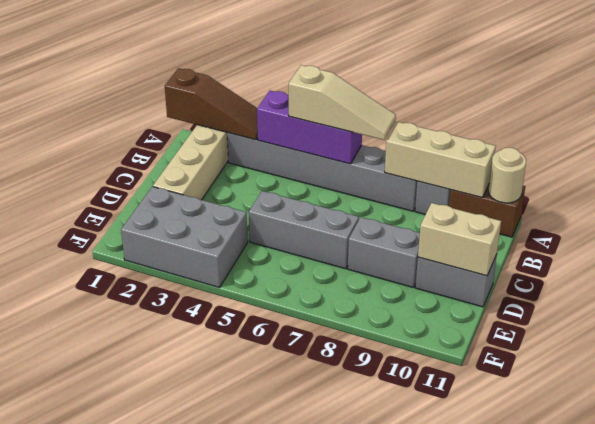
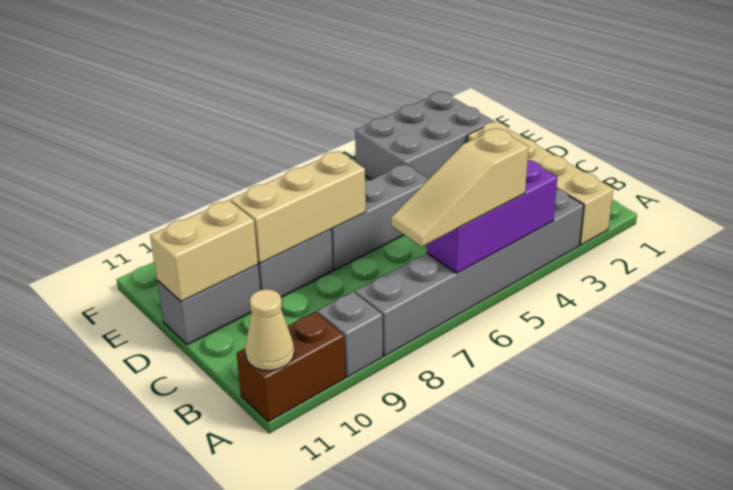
brown 1x3 slope [165,68,258,140] -> none
tan 1x3 brick [385,122,496,198] -> tan 1x3 brick moved to [231,151,366,263]
tan 1x1 round brick [488,148,526,203] -> tan 1x1 cone [245,289,294,371]

